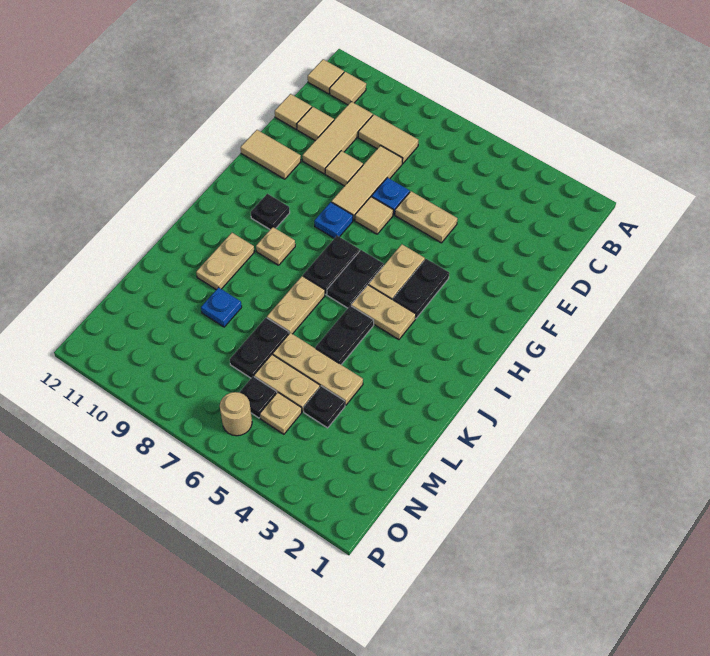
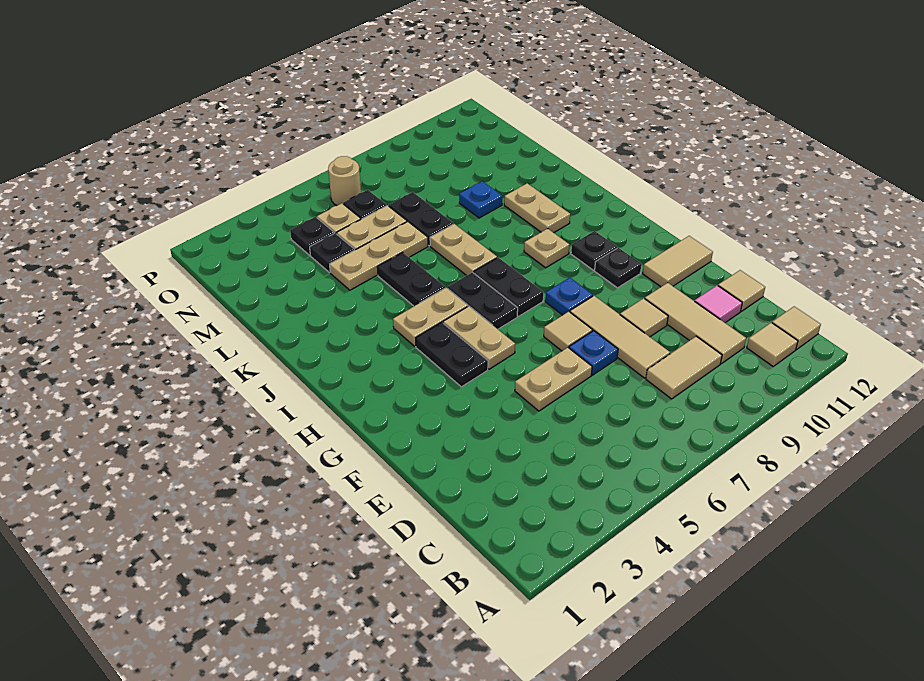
tan 1x1 tile [297,107,334,141] -> pink 1x1 tile [695,285,742,323]
none -> black 1x1 plate [595,248,641,288]
none -> black 1x1 plate [290,217,334,255]

